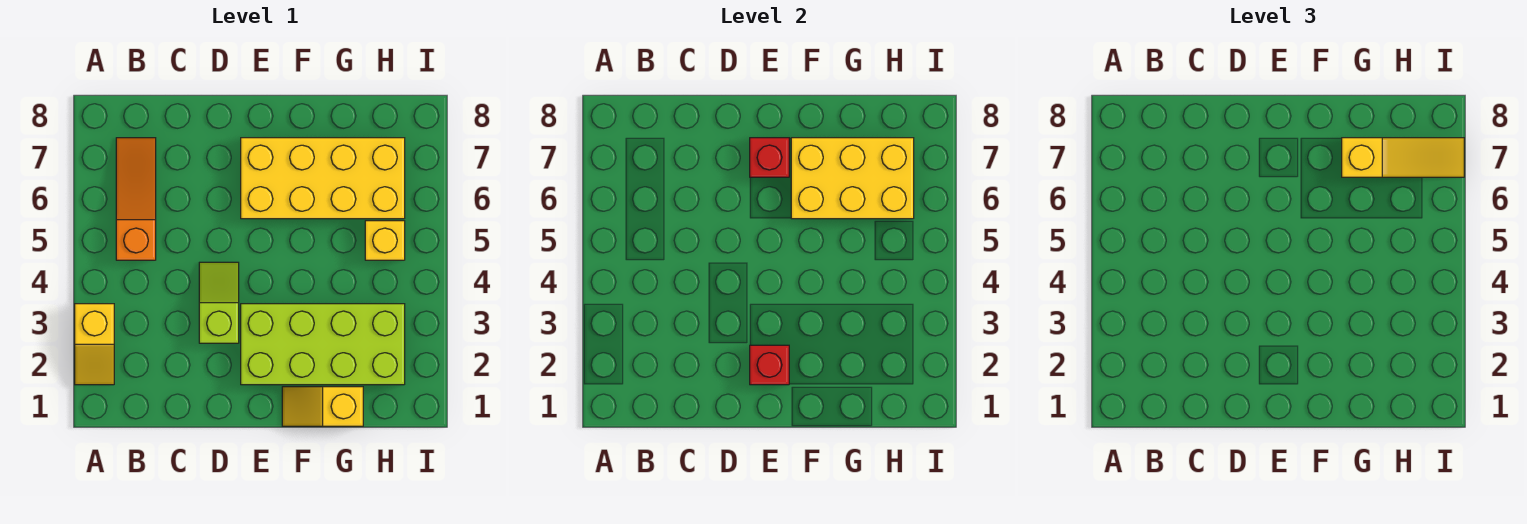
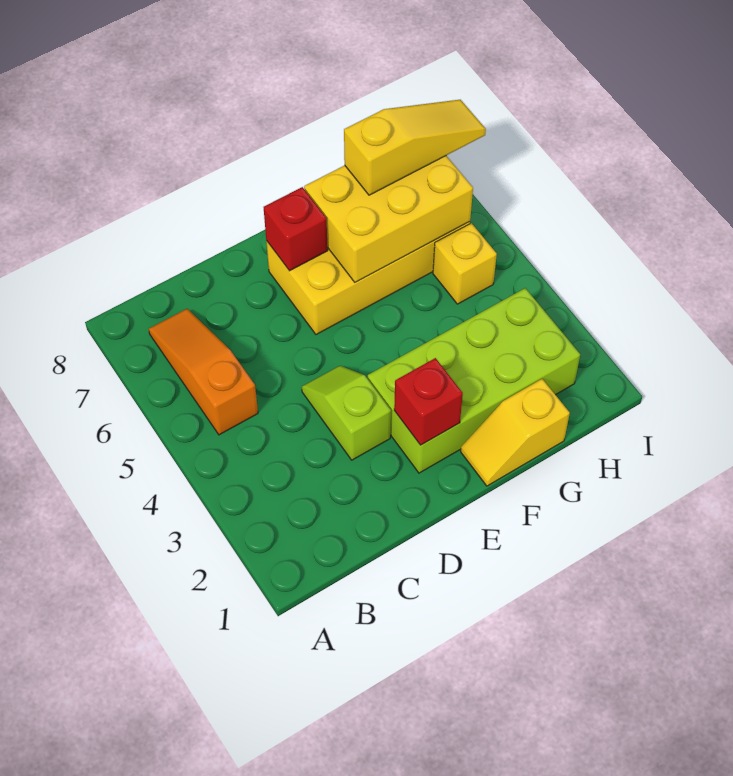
yellow 1x2 slope [75,304,114,385] -> none

